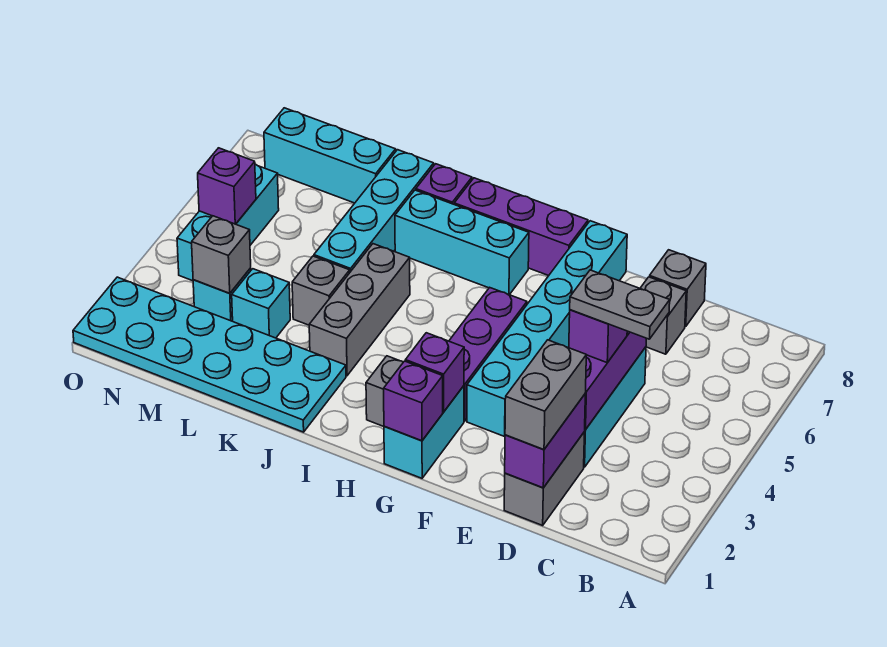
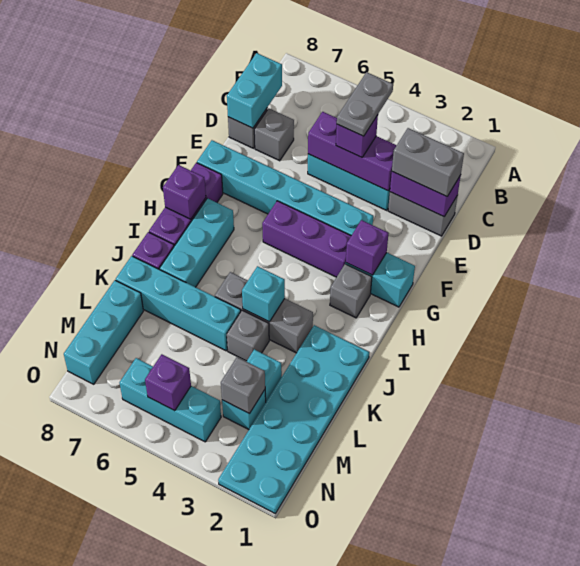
none -> cyan 1x2 brick [227,53,282,128]
purple 1x1 brick [384,361,443,441] -> purple 1x1 brick moved to [163,165,206,219]
none -> cyan 1x1 brick [242,266,285,322]

